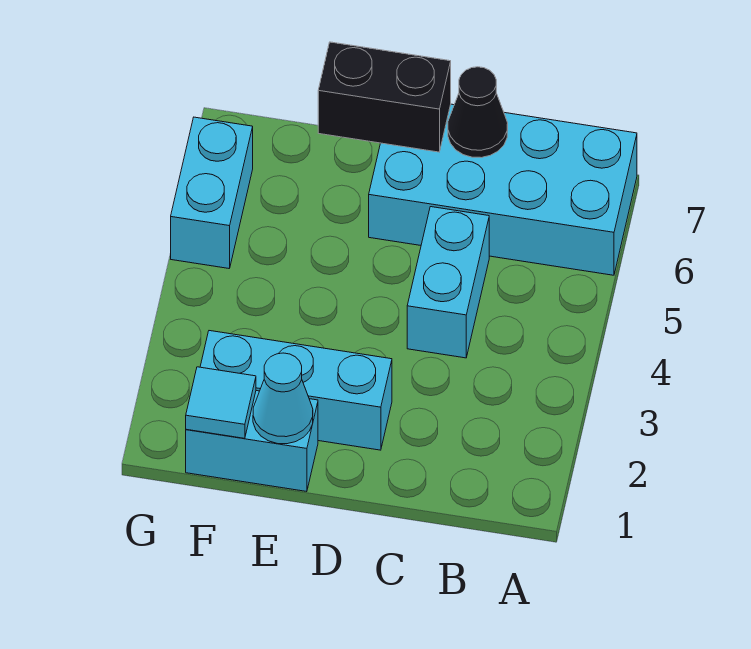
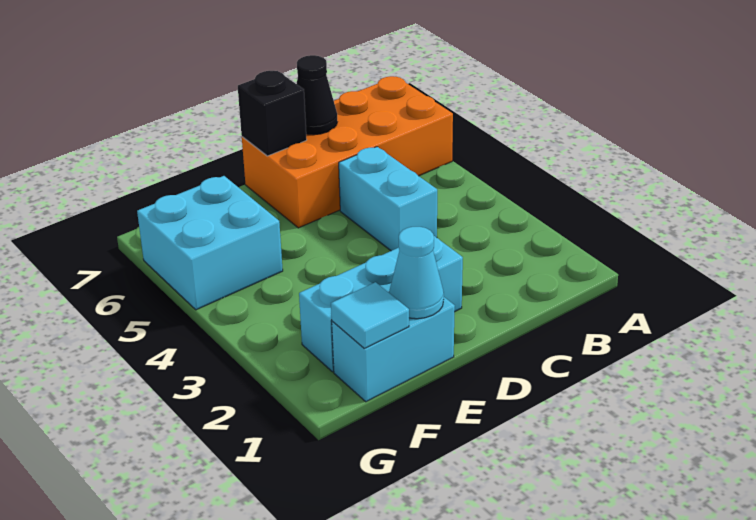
cyan 2x4 brick [369,104,637,275] -> orange 2x4 brick [242,76,453,228]
black 1x2 brick [318,42,451,152] -> black 1x1 brick [238,71,307,156]
cyan 1x2 brick [171,117,253,268] -> cyan 2x2 brick [137,176,283,310]

